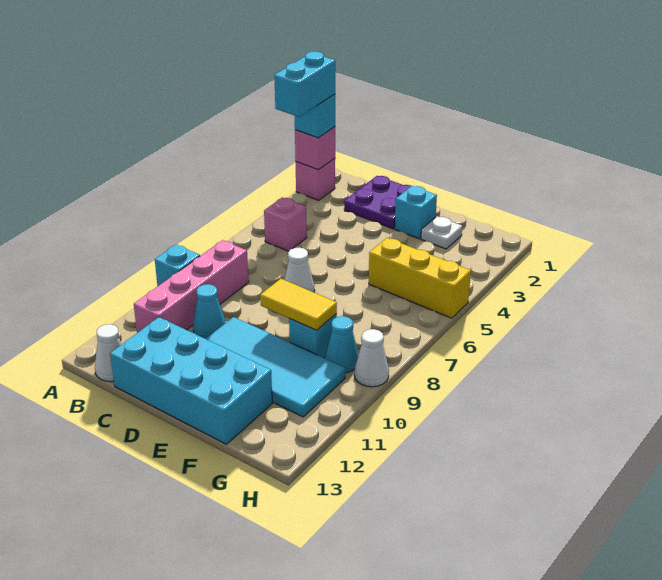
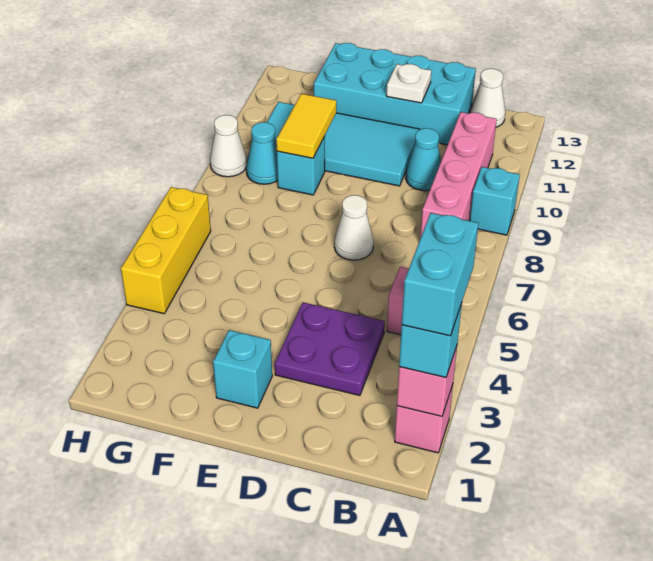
purple 2x2 plate [344,176,411,229] -> purple 2x2 plate moved to [275,303,385,395]
yellow 1x2 tile [260,279,337,330] -> yellow 1x2 tile turned to [276,94,336,158]
white 1x1 plate [421,216,462,249] -> white 1x1 plate moved to [386,64,431,103]
yellow 1x3 brick [369,238,471,318] -> yellow 1x3 brick turned to [121,187,211,314]

